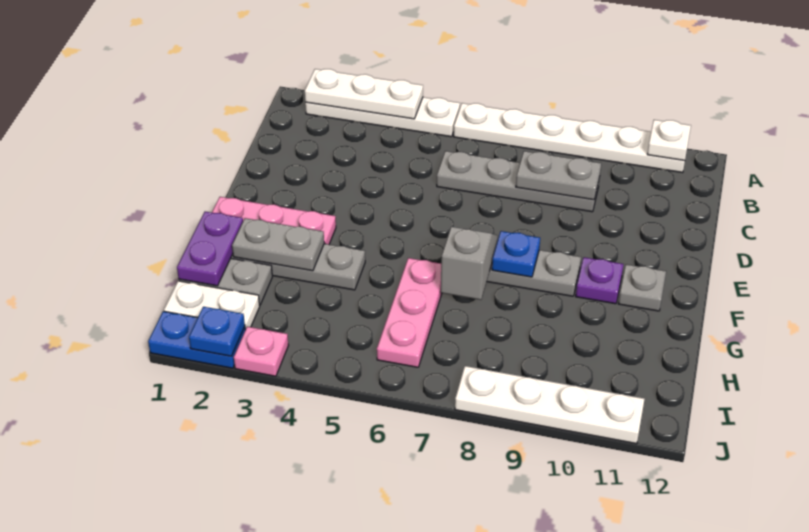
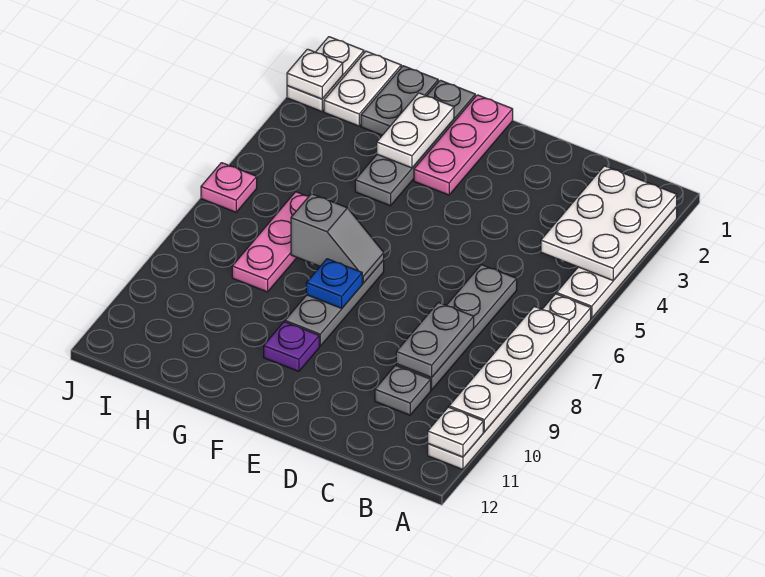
white 1x3 plate [305,69,423,119] -> white 2x3 plate [541,166,677,280]
grey 1x1 plate [618,264,666,311] -> grey 1x1 plate moved to [375,365,431,415]
purple 1x2 plate [177,212,243,286] -> none
grey 1x2 plate [232,218,324,271] -> white 1x2 plate [377,93,454,168]
pink 1x3 plate [377,258,442,367] -> pink 1x3 plate turned to [232,192,309,292]
blue 1x2 plate [148,311,245,368] -> white 1x2 plate [287,37,364,112]
blue 1x1 plate [189,307,245,356] -> white 1x1 plate [287,49,343,99]
pink 1x1 plate [234,327,288,376] -> pink 1x1 plate moved to [201,163,257,212]
white 1x4 plate [455,366,644,444] -> white 1x4 plate moved to [449,306,569,432]

